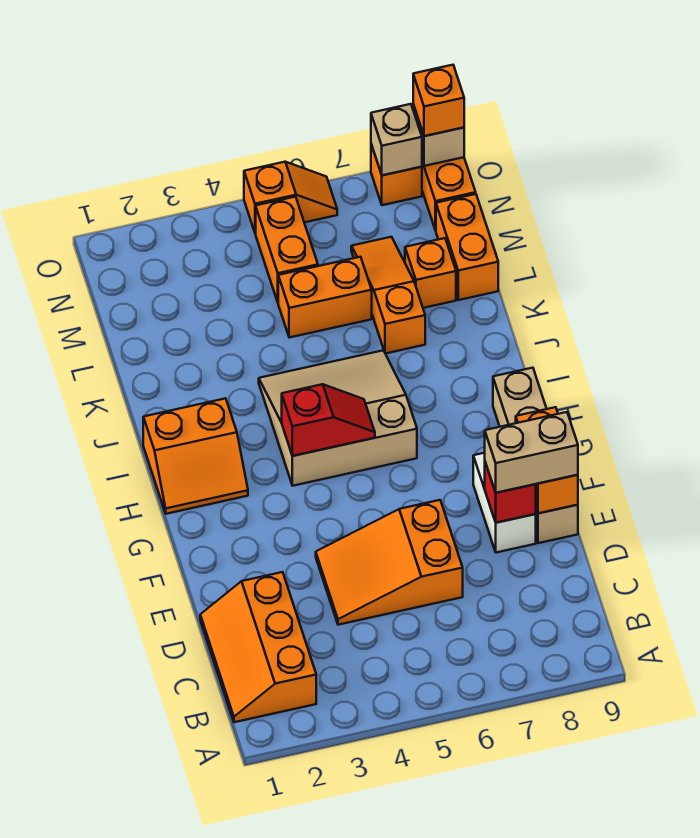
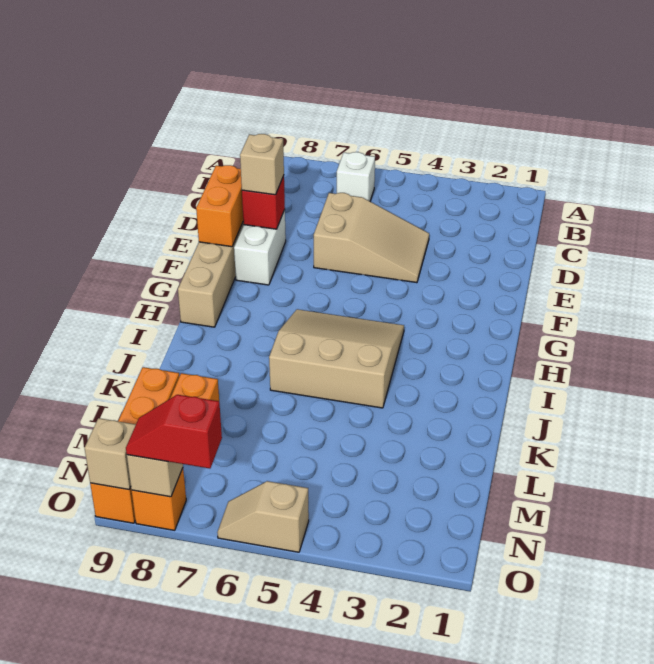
orange 2x3 slope [200,572,316,722] -> none
none -> white 1x1 brick [337,152,375,201]
orange 2x3 slope [316,500,463,625] -> tan 2x3 slope [314,193,429,283]
tan 1x2 brick [485,412,578,493] -> tan 1x1 brick [240,134,284,195]
orange 2x2 slope [143,398,248,514] -> none
tan 3x3 slope [259,351,417,486] -> tan 3x3 slope turned to [269,309,404,408]
red 1x2 slope [281,384,375,456] -> red 1x2 slope moved to [126,395,222,468]
orange 1x3 slope [351,237,425,354] -> none
orange 1x2 brick [278,257,372,338] -> none
orange 1x2 brick [256,197,318,302] -> none
orange 1x2 slope [244,162,337,233] -> tan 1x2 slope [217,481,309,552]
orange 1x1 brick [413,65,464,136] -> none

